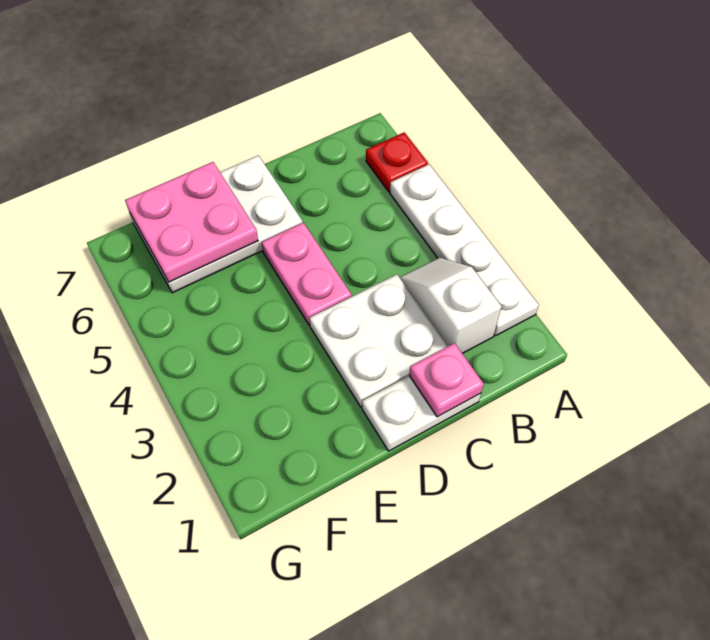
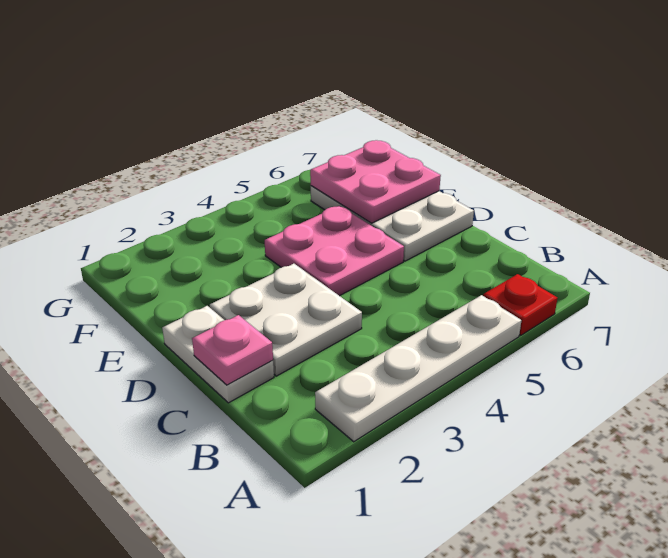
white 1x2 slope [400,258,501,353] -> none
pink 1x2 plate [262,223,352,325] -> pink 2x2 plate [265,206,404,296]

